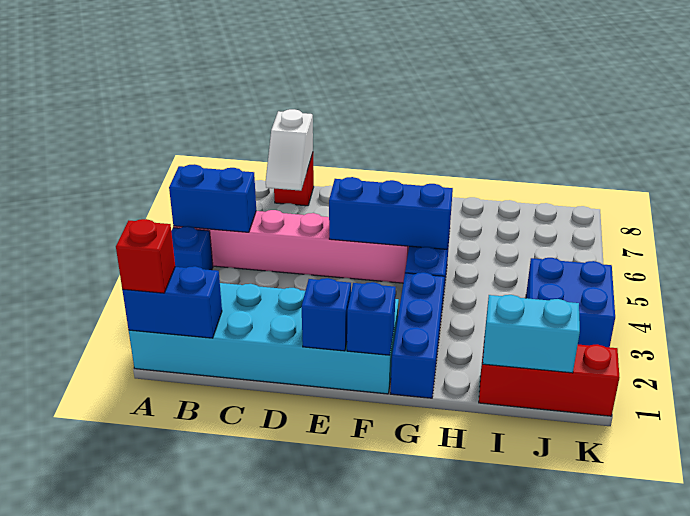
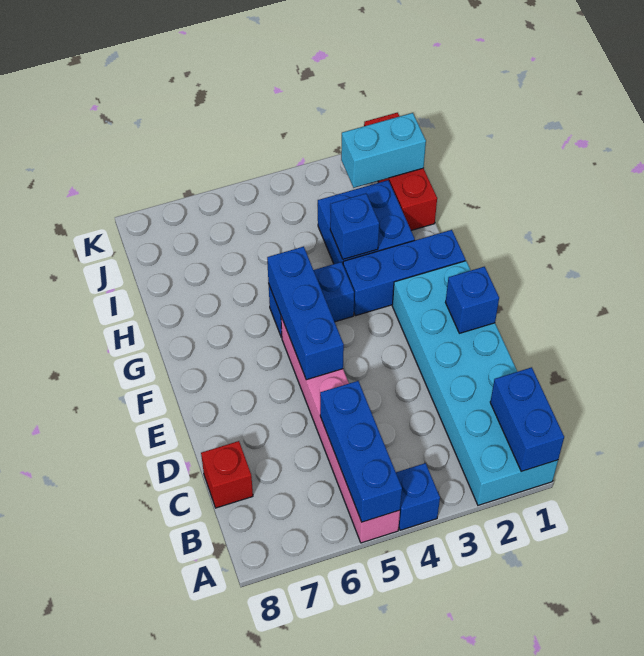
red 1x1 brick [116,219,175,293] -> none
blue 1x2 brick [169,164,256,232] -> blue 1x3 brick [320,381,402,522]
white 1x2 slope [266,109,313,191] -> none
blue 1x1 brick [347,282,396,355] -> blue 1x1 brick moved to [330,194,379,259]
cyan 1x2 brick [483,295,580,373] -> cyan 1x2 brick turned to [341,113,426,188]
blue 2x2 brick [526,258,615,347] -> blue 2x2 brick moved to [318,180,415,264]

